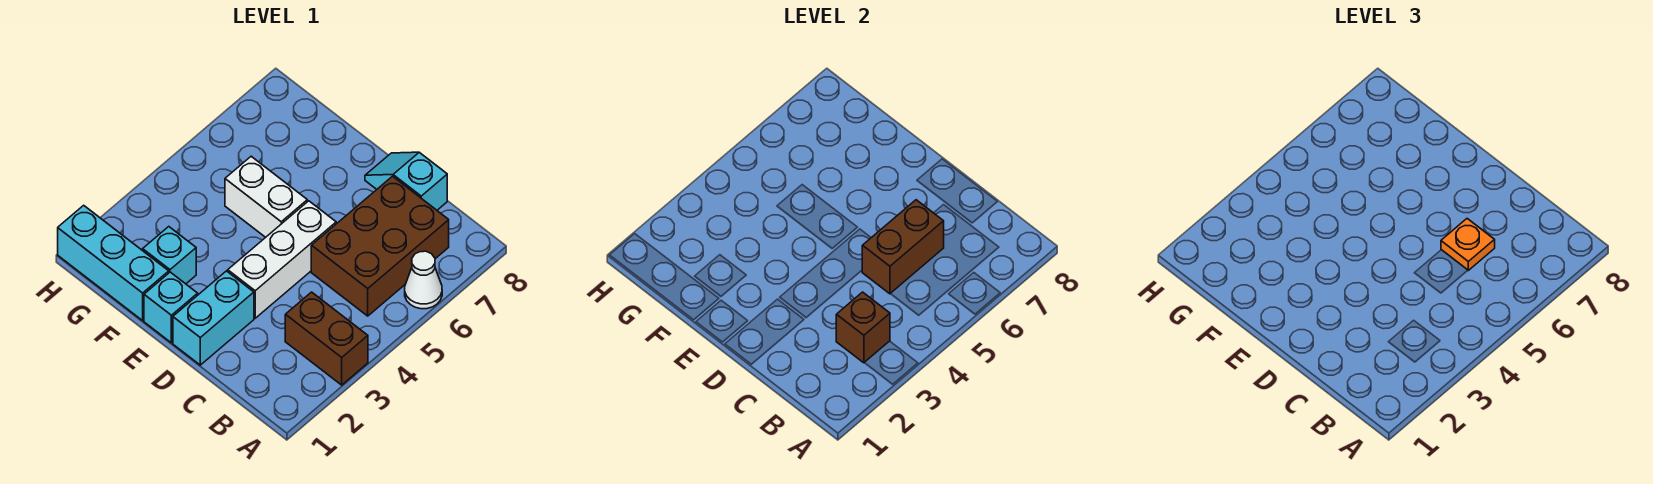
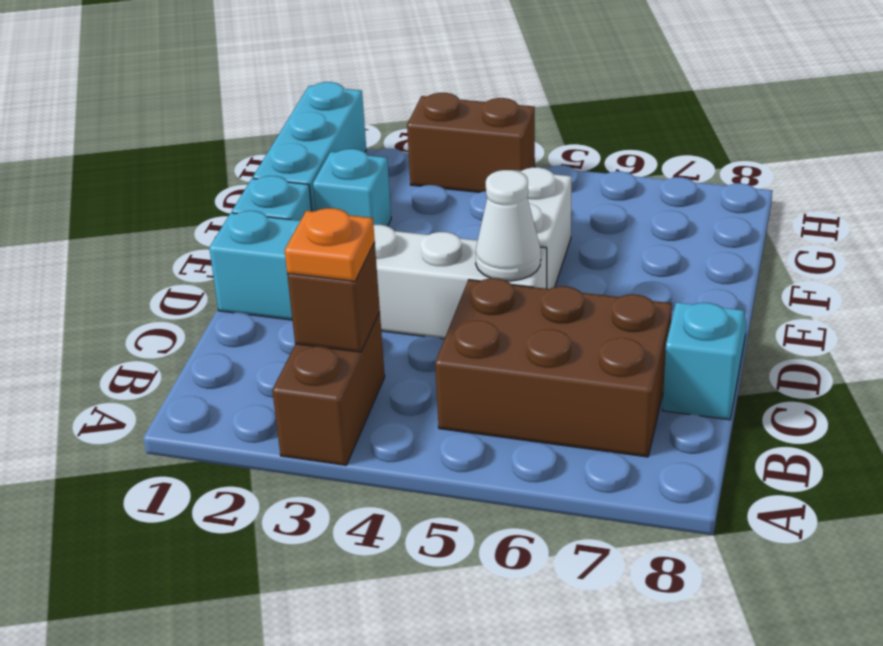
white 1x1 cone [405,251,442,309] -> white 1x1 cone moved to [475,170,541,281]
brown 1x2 brick [862,200,944,294] -> brown 1x2 brick moved to [407,93,535,192]
orange 1x1 plate [1441,219,1495,270] -> orange 1x1 plate moved to [285,208,375,281]

